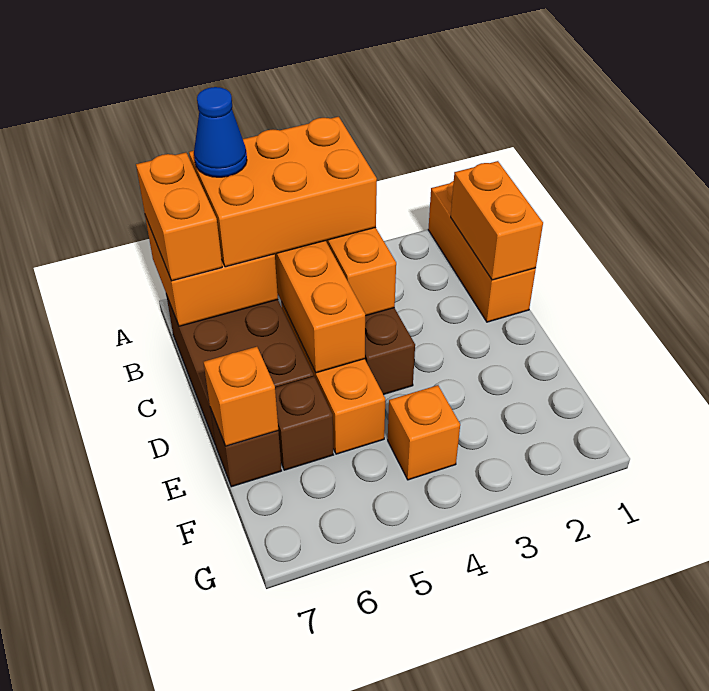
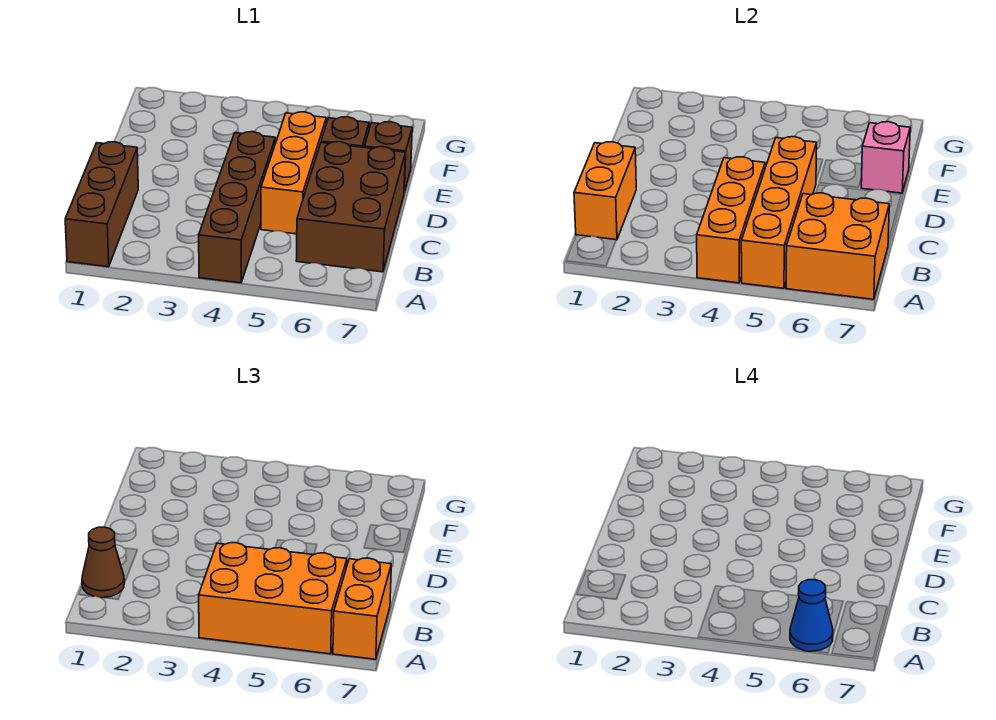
orange 1x3 brick [428,181,536,322] -> brown 1x3 brick [65,142,138,267]
none -> brown 1x1 cone [82,527,124,598]
orange 1x1 brick [204,347,278,446] -> pink 1x1 brick [861,122,910,193]
orange 1x1 brick [388,385,460,480] -> none

